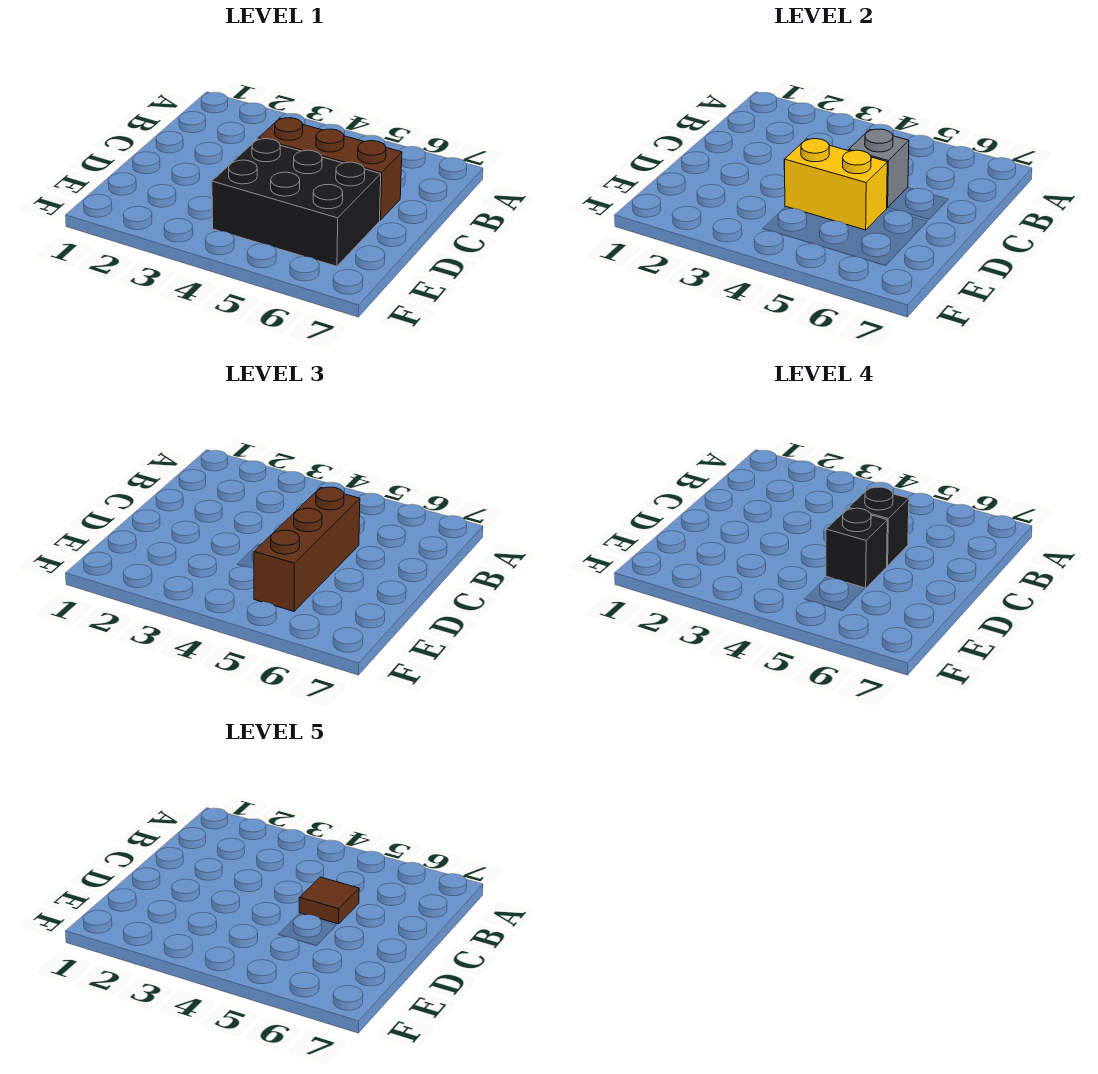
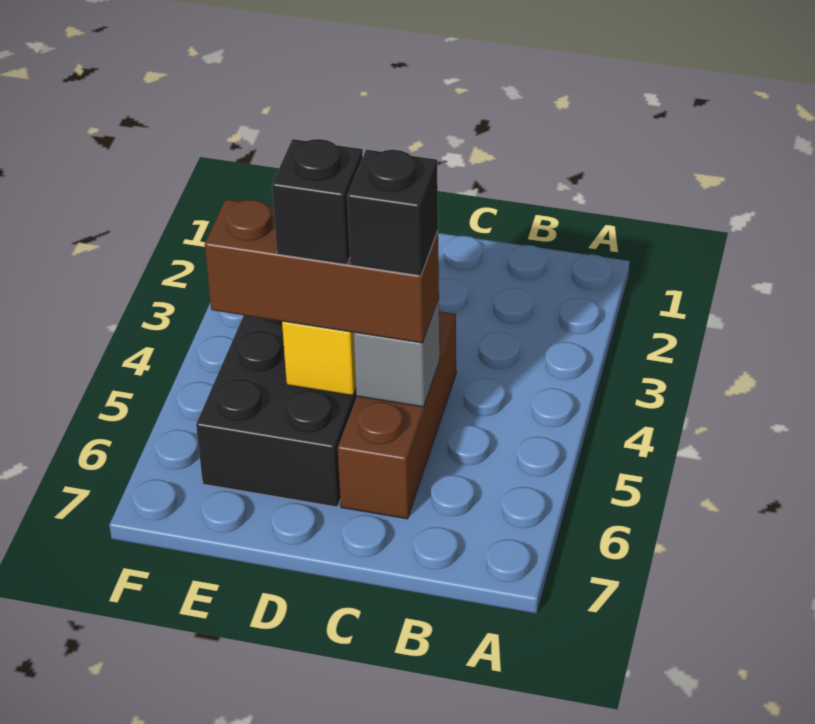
brown 1x1 tile [299,877,359,924] -> none

